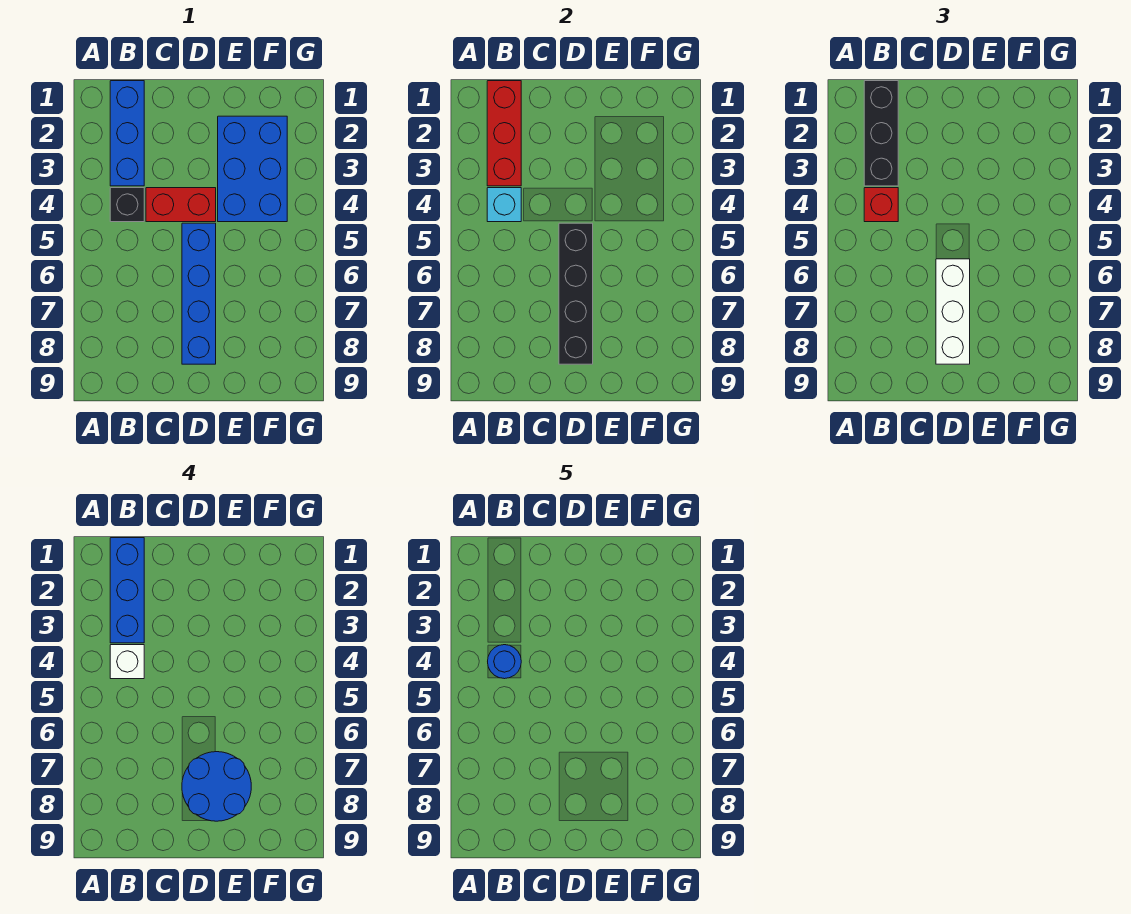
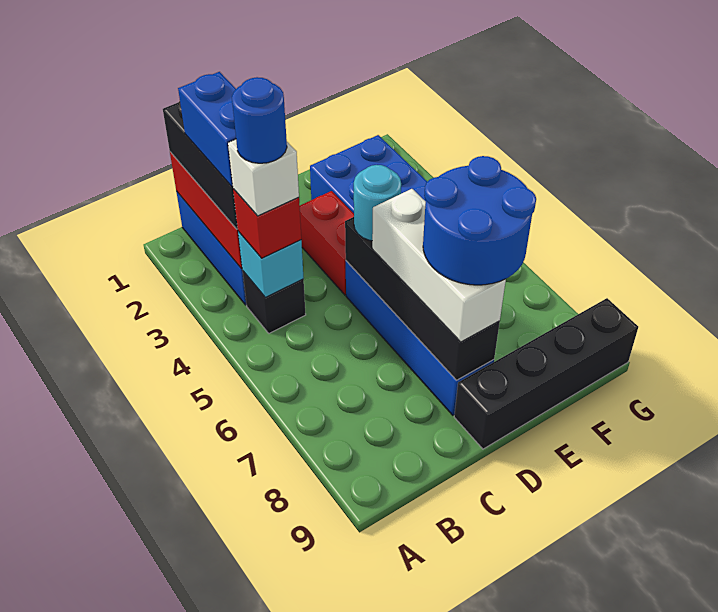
blue 1x3 brick [110,538,144,643] -> blue 1x2 brick [178,72,236,187]
red 1x2 brick [146,188,216,222] -> red 1x2 brick turned to [300,191,354,295]
none -> cyan 1x1 round brick [354,165,401,241]
none -> black 1x4 brick [454,298,638,449]

